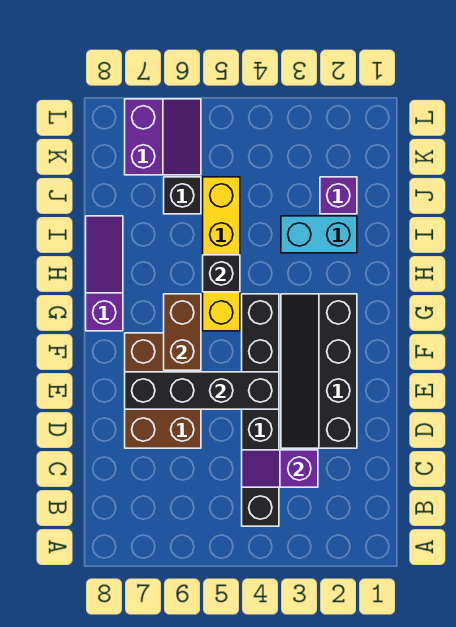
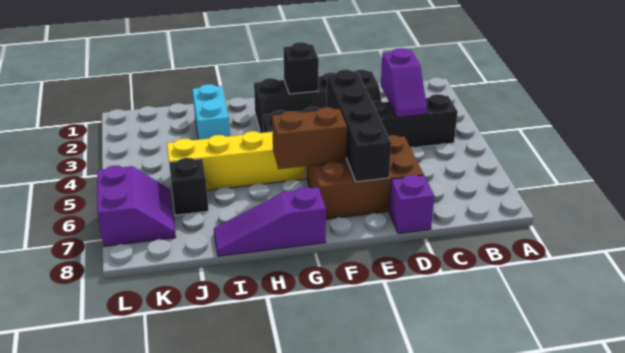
black 1x1 brick [203,255,240,292] -> black 1x1 brick moved to [283,42,319,94]
purple 1x1 brick [320,177,357,214] -> purple 1x1 brick moved to [389,175,434,234]
purple 2x2 slope [125,99,201,175] -> purple 2x2 slope turned to [97,166,176,247]

